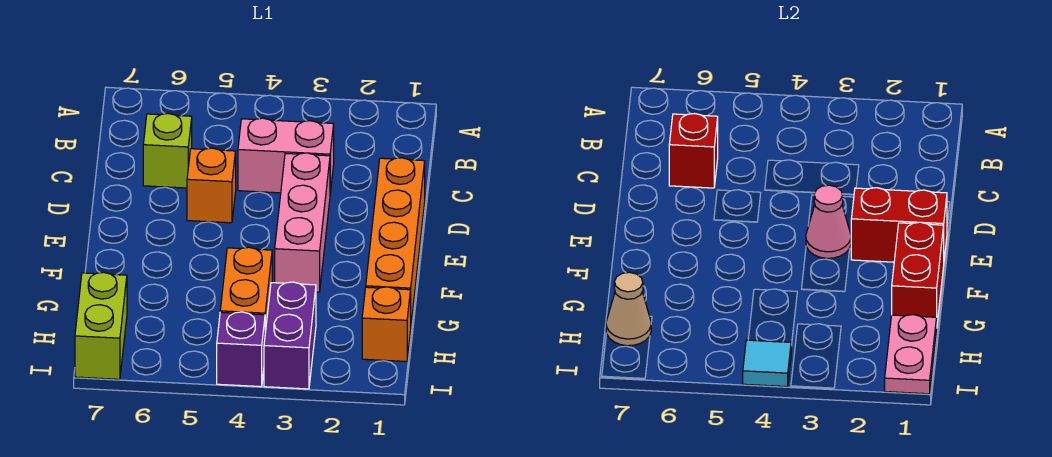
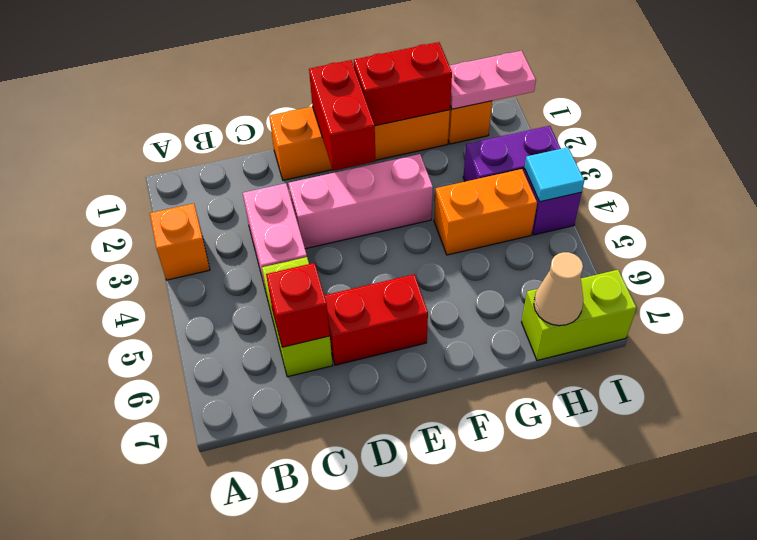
lime 1x1 brick [143,114,192,188] -> lime 1x2 brick [262,257,333,377]
orange 1x1 brick [187,148,236,223] -> orange 1x1 brick moved to [150,203,210,280]
none -> red 1x2 brick [324,274,428,365]
pink 1x1 cone [806,185,851,258] -> none

